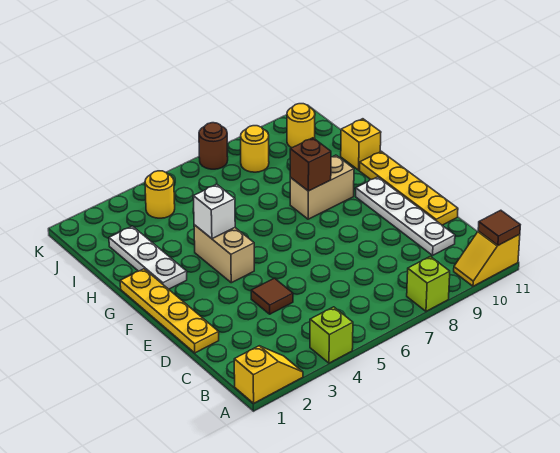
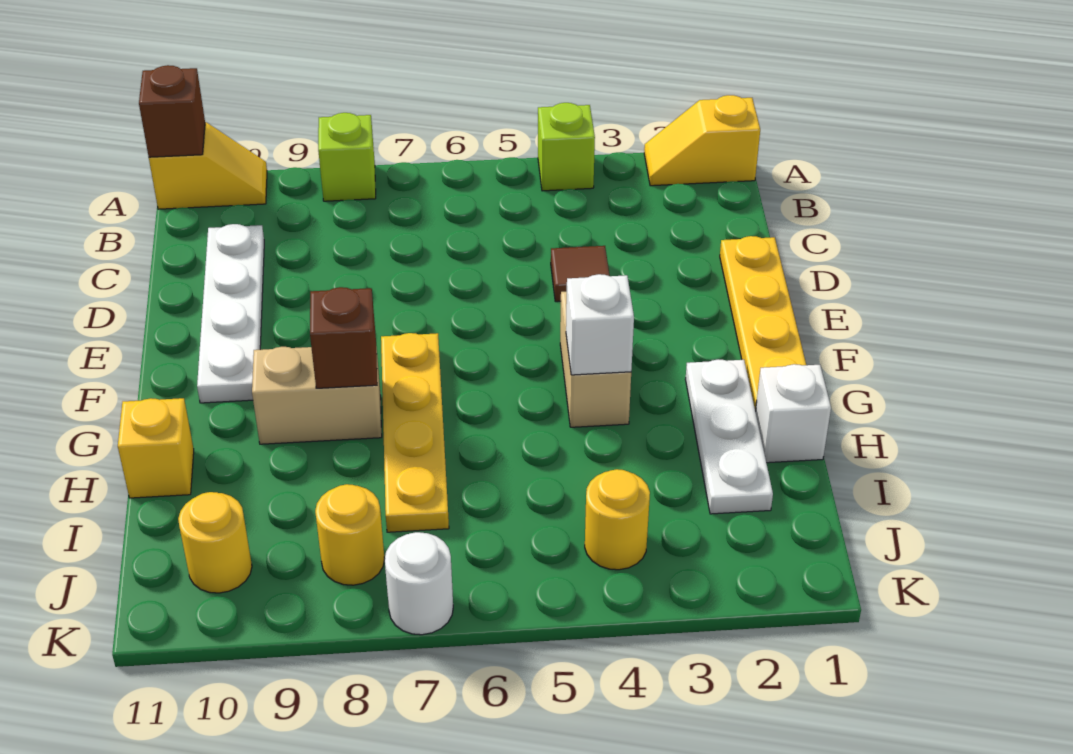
brown 1x1 tile [478,210,520,245] -> brown 1x1 brick [139,65,205,157]
yellow 1x4 plate [359,151,458,225] -> yellow 1x4 plate moved to [381,333,449,532]
none -> white 1x1 brick [755,364,831,463]
brown 1x1 round brick [199,123,228,169] -> white 1x1 round brick [385,532,453,635]

